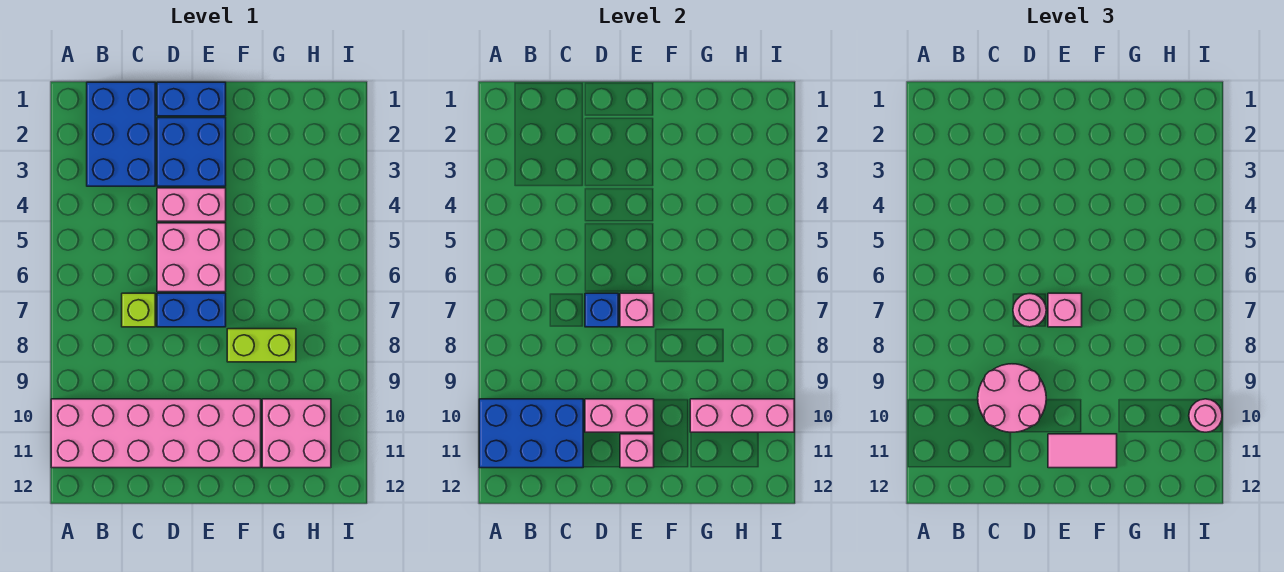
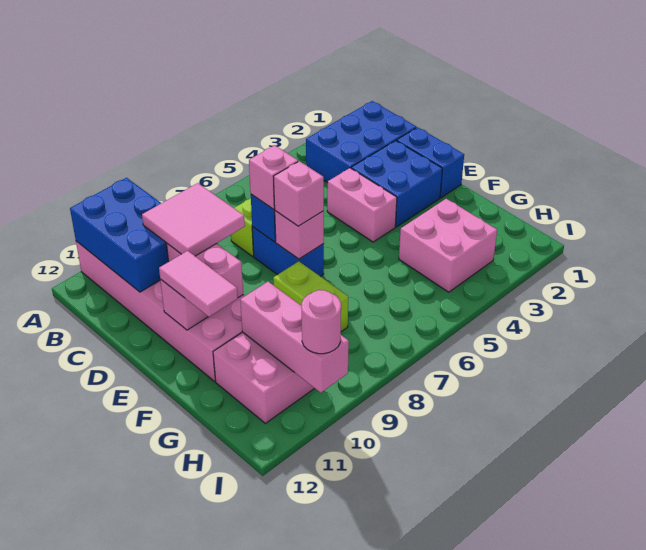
pink 2x2 round brick [978,364,1046,432] -> pink 2x2 tile [142,183,245,256]
pink 2x2 brick [157,223,226,292] -> pink 2x2 brick moved to [399,199,497,292]
pink 1x1 round brick [1013,294,1046,327] -> pink 1x1 brick [249,145,298,209]

